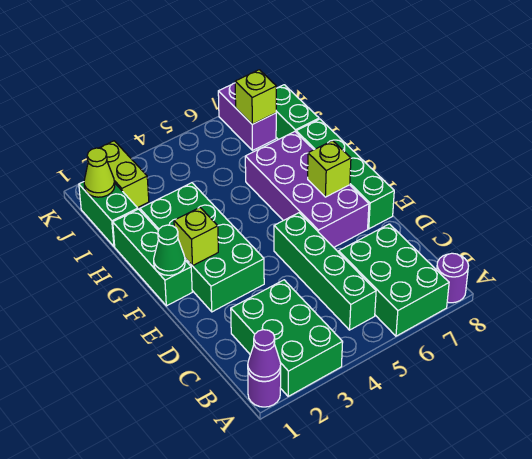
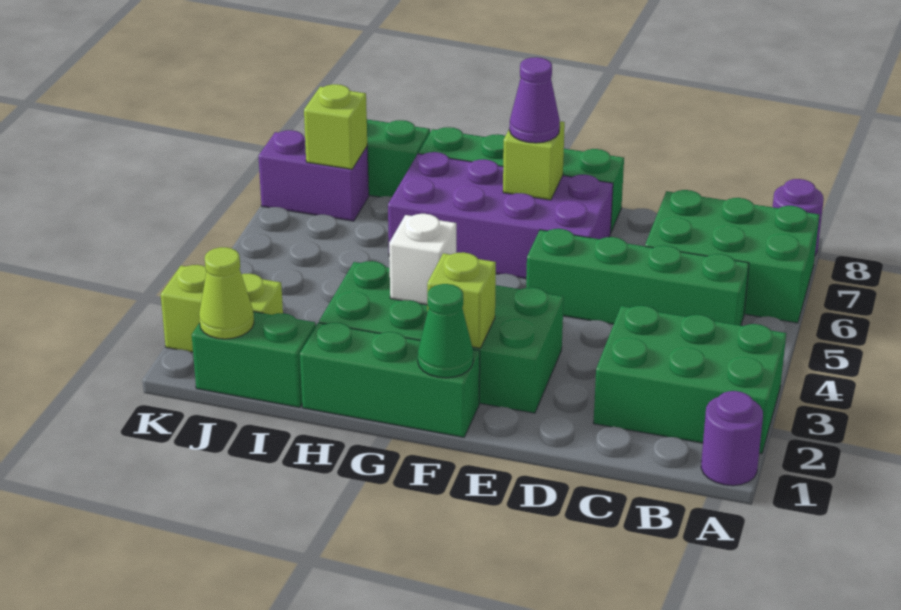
purple 1x1 cone [248,330,281,381] -> purple 1x1 cone moved to [509,57,560,143]
none -> white 1x1 brick [389,214,456,305]

